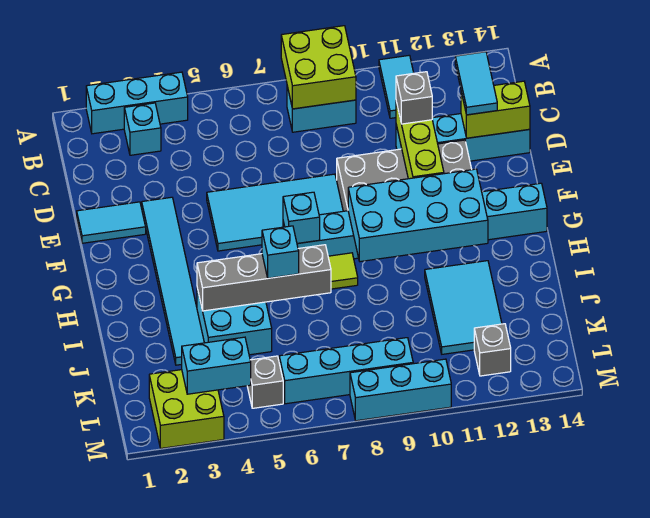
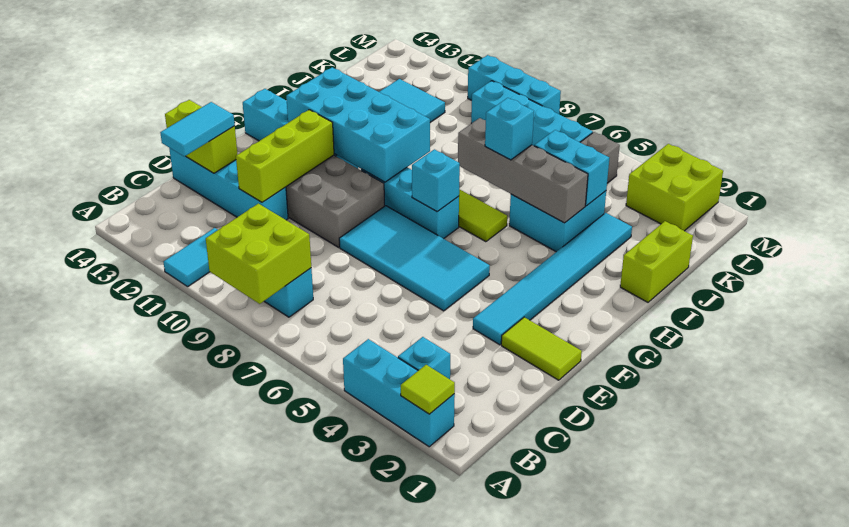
none -> lime 1x1 tile [401,365,455,414]
grey 1x1 brick [396,72,432,124] -> none
cyan 1x2 tile [77,202,146,243] -> lime 1x2 tile [501,317,582,380]
none -> lime 1x2 brick [620,221,693,302]
cyan 1x2 brick [182,337,251,394] -> cyan 1x2 brick moved to [534,130,609,206]
grey 1x1 brick [474,324,511,376] -> none

